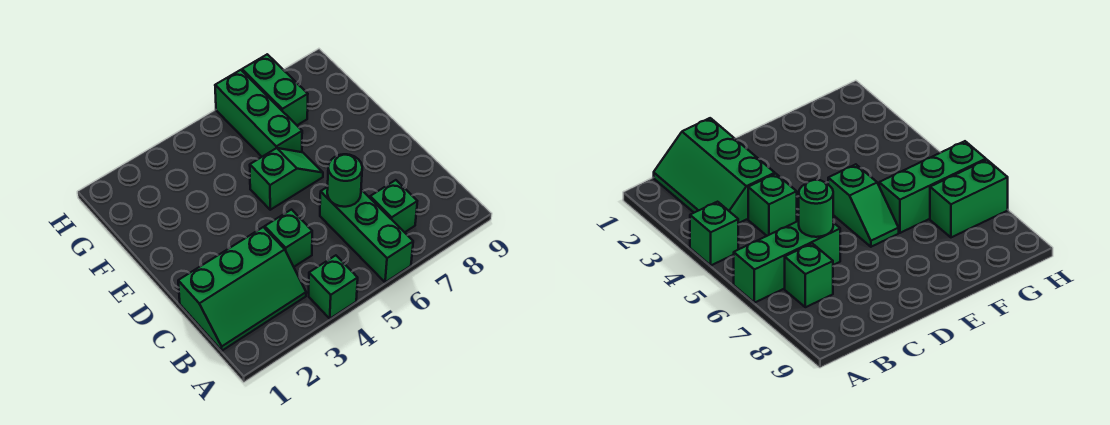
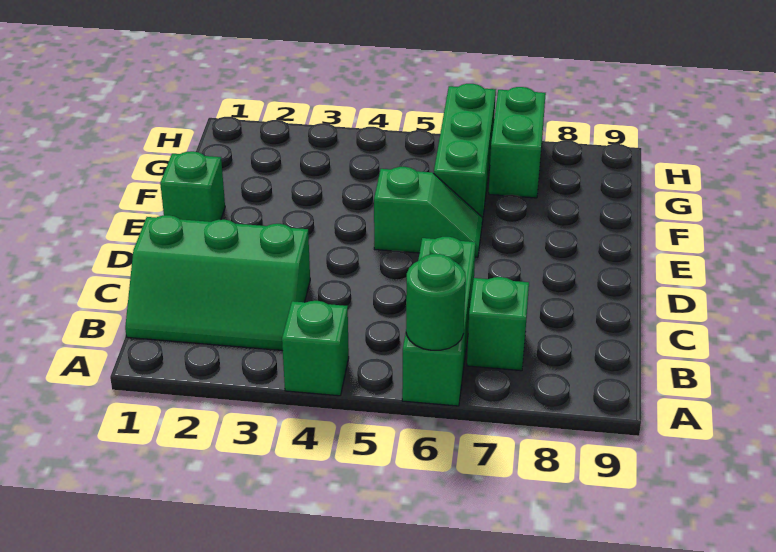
green 1x1 brick [265,210,312,267] -> green 1x1 brick moved to [160,151,225,222]
green 1x1 round brick [327,154,362,207] -> green 1x1 round brick moved to [406,254,466,350]

